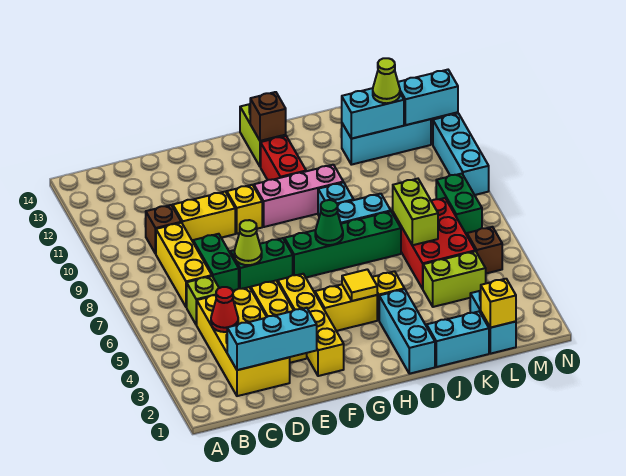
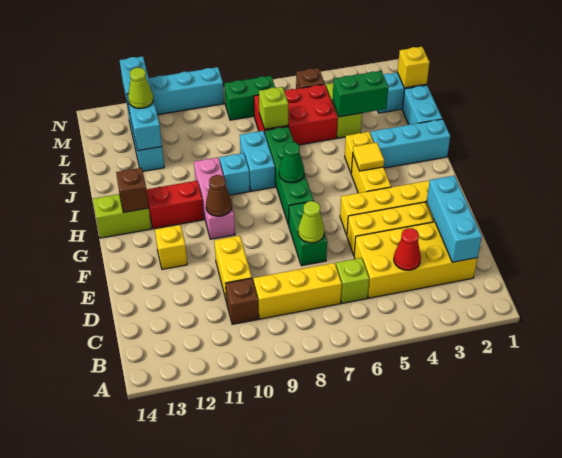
green 1x2 brick [193,234,239,291] -> green 1x2 brick moved to [333,71,388,117]
yellow 1x1 brick [227,185,262,234] -> yellow 1x1 brick moved to [155,225,187,269]
none -> brown 1x1 cone [206,175,232,216]
lime 1x2 brick [393,179,438,245] -> lime 1x1 brick [259,87,288,129]

